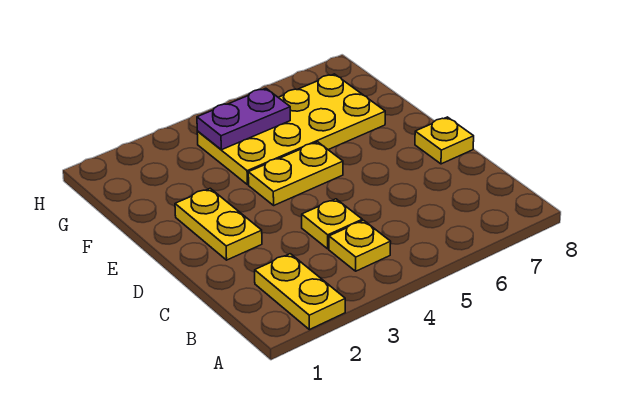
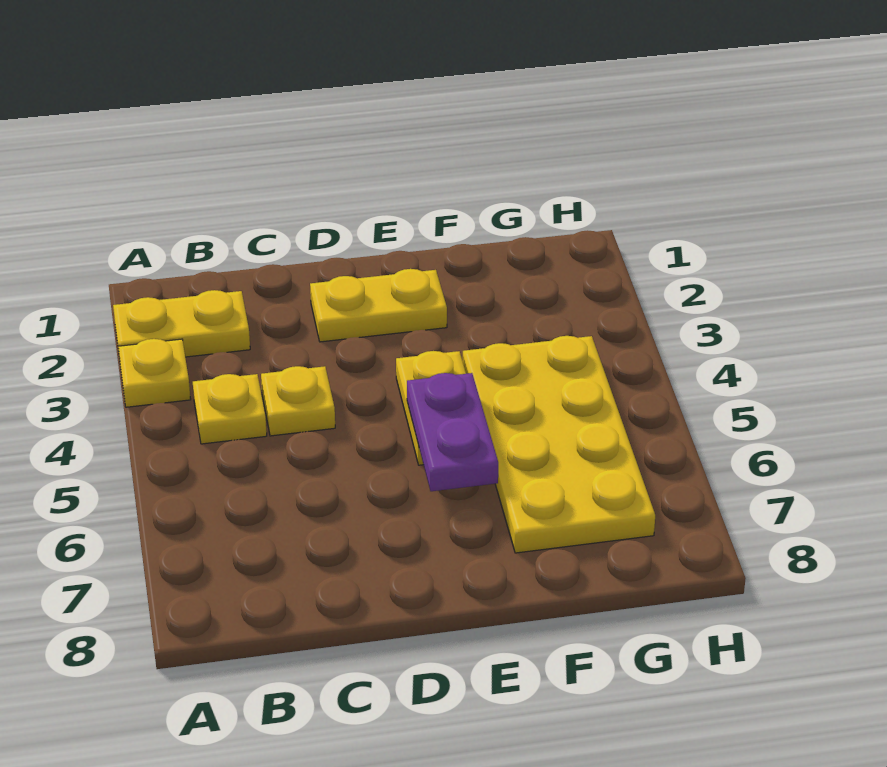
yellow 1x1 plate [415,117,474,164] -> yellow 1x1 plate moved to [118,339,191,407]
purple 1x2 plate [197,88,290,150] -> purple 1x2 plate moved to [407,373,498,491]

